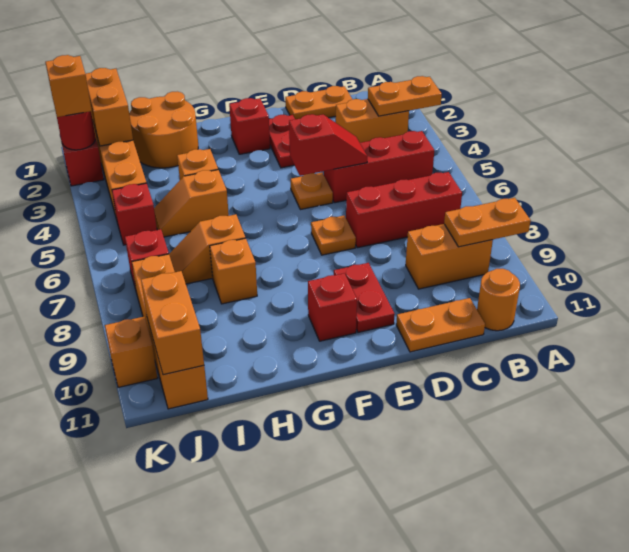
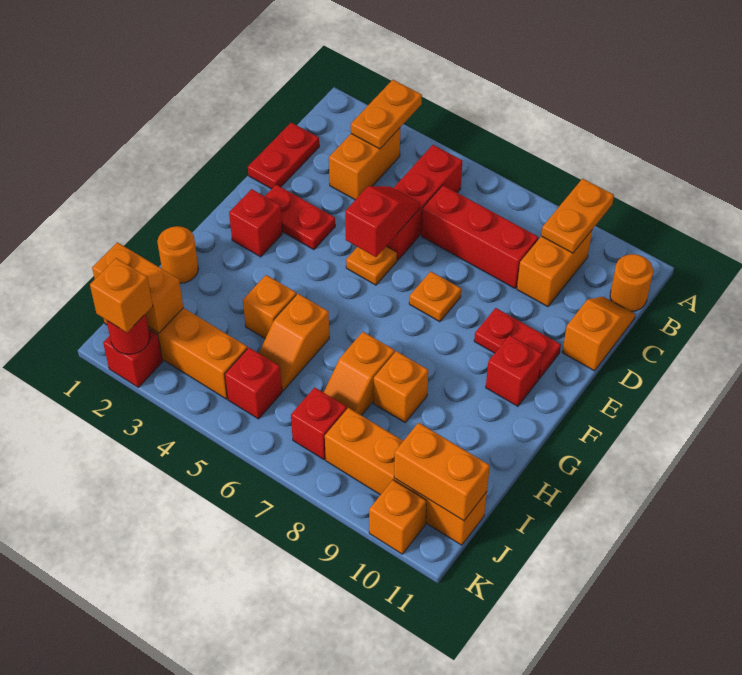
red 1x3 brick [346,172,462,248] -> red 1x3 brick turned to [421,185,538,288]
orange 1x2 plate [285,86,352,119] -> red 1x2 plate [248,122,319,189]
orange 1x2 plate [396,298,485,352] -> orange 1x2 slope [562,297,635,371]
orange 2x2 round brick [129,91,198,168] -> orange 1x1 round brick [157,226,199,283]

